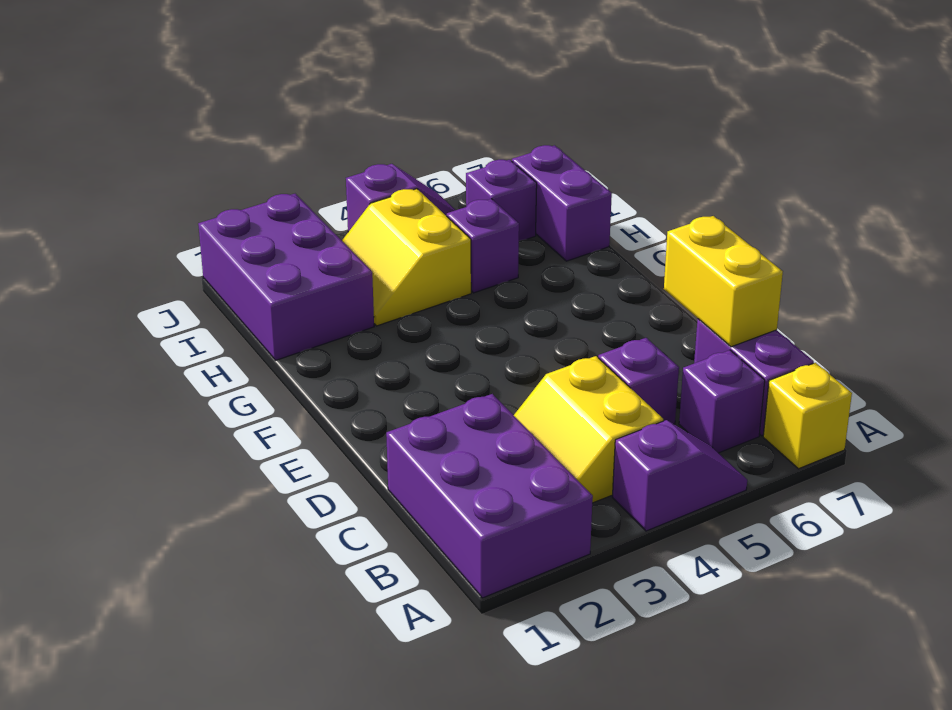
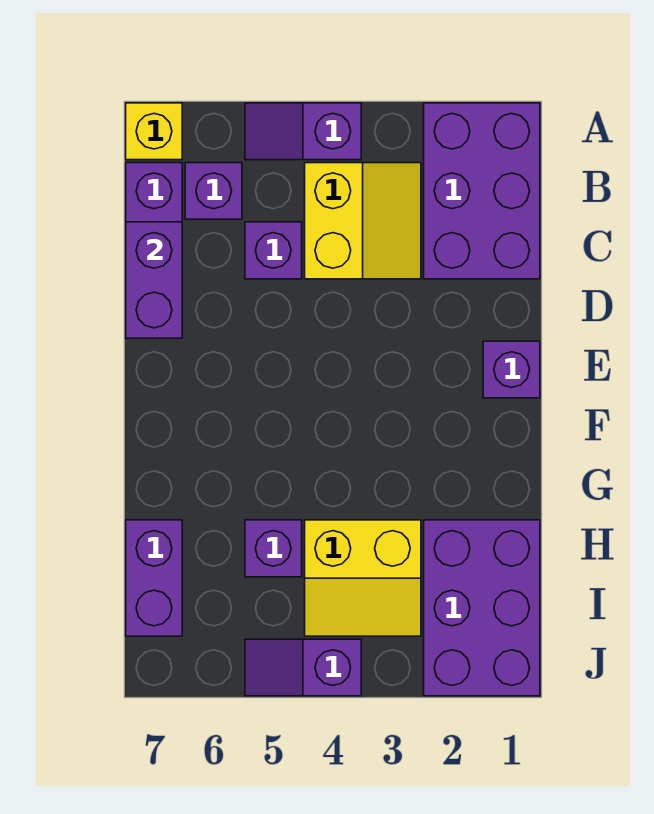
yellow 1x2 brick [664,216,783,347] -> purple 1x2 brick [126,222,182,338]
yellow 2x2 slope [342,189,471,326] -> yellow 2x2 slope turned to [305,520,421,636]
purple 1x1 brick [466,160,537,241] -> purple 1x1 brick moved to [483,341,540,398]

